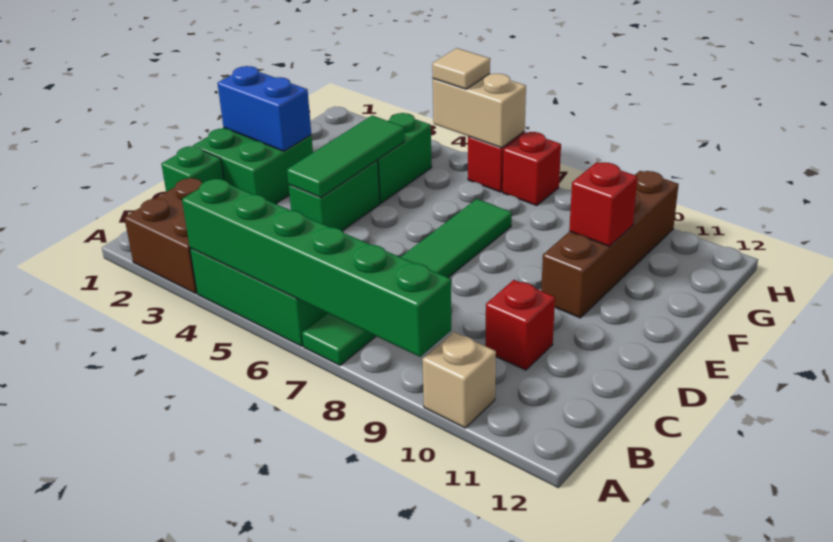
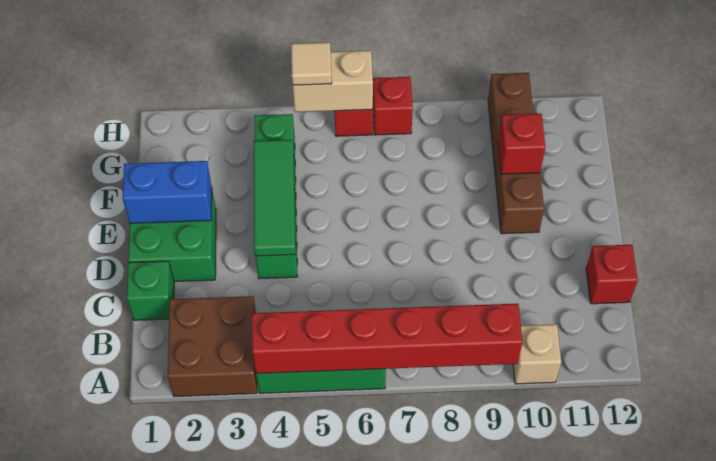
green 1x6 brick [182,179,451,357] -> red 1x6 brick [252,304,522,373]
green 1x6 tile [302,199,512,365] -> none
red 1x1 brick [485,280,555,370] -> red 1x1 brick moved to [586,245,638,304]

